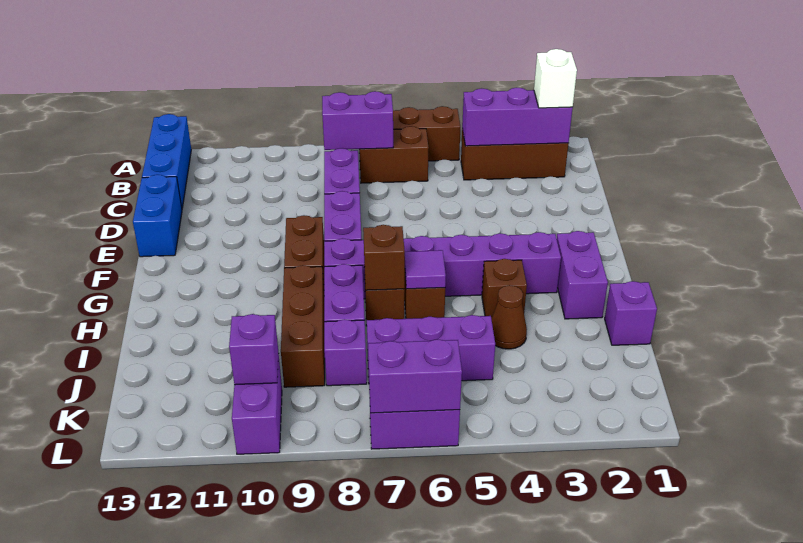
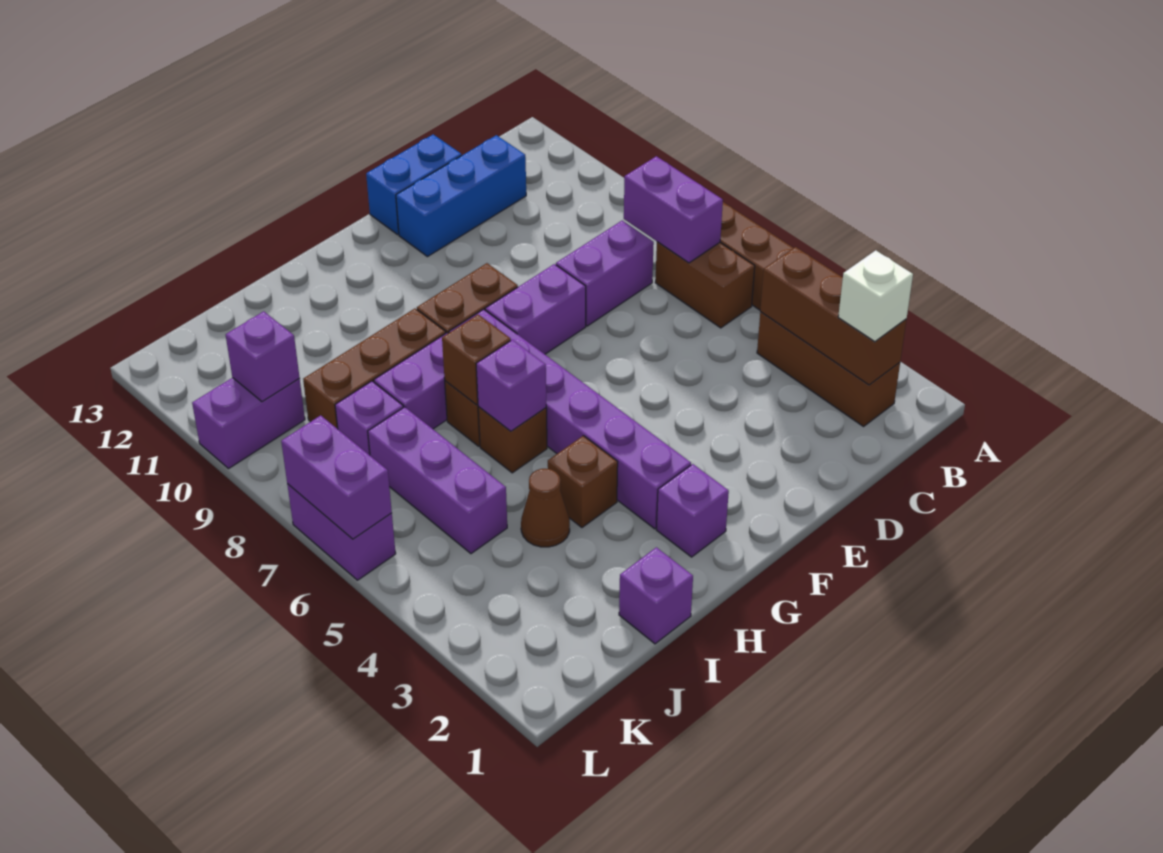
blue 1x3 brick [142,114,191,208] -> blue 1x3 brick moved to [396,135,526,257]
purple 1x3 brick [462,88,573,146] -> brown 1x3 brick [760,247,907,385]
purple 1x2 brick [557,231,608,319] -> purple 1x1 brick [656,464,729,557]
purple 1x1 tile [405,250,446,289] -> purple 1x1 brick [476,340,546,431]

